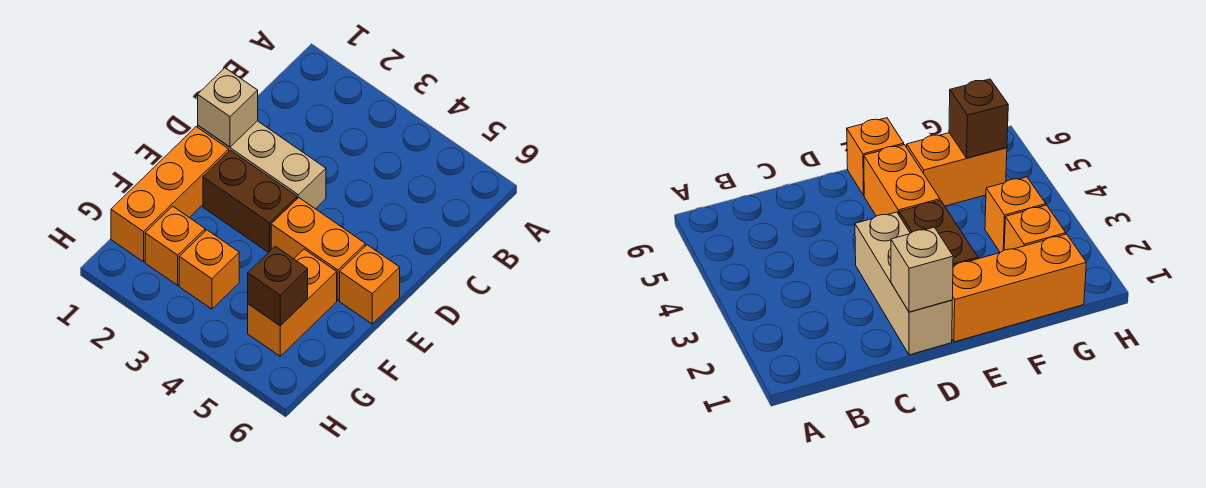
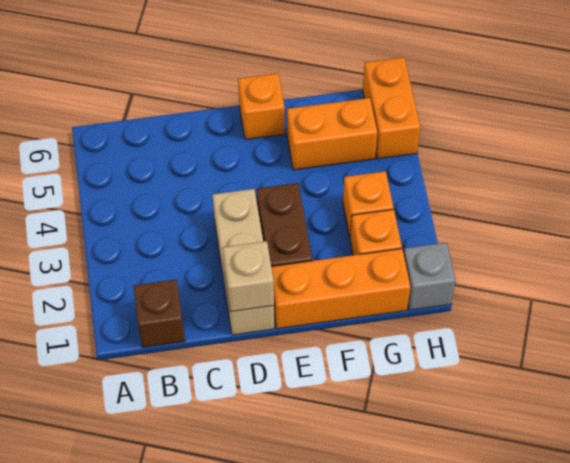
orange 1x2 brick [271,198,365,300] -> orange 1x2 brick moved to [363,57,420,159]
brown 1x1 brick [248,246,308,326] -> brown 1x1 brick moved to [133,280,185,347]
none -> grey 1x1 brick [404,243,456,310]

